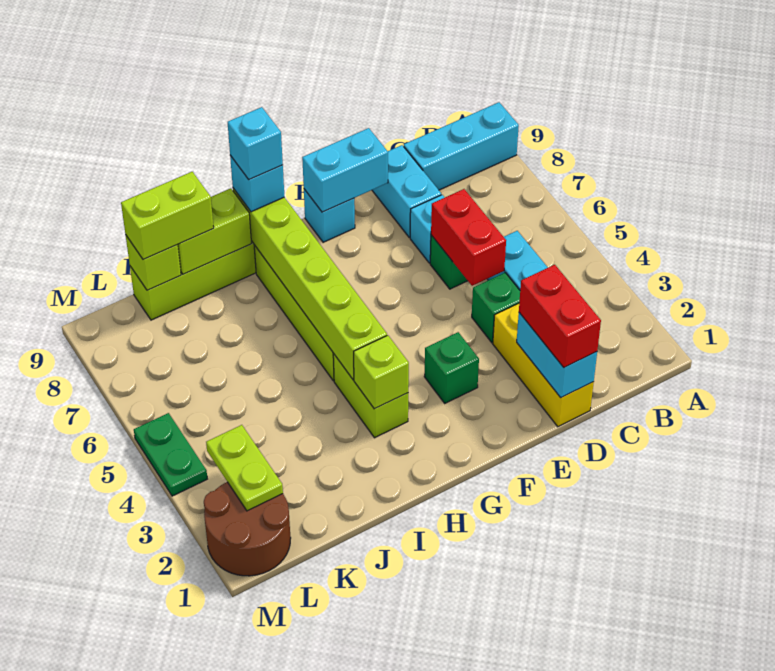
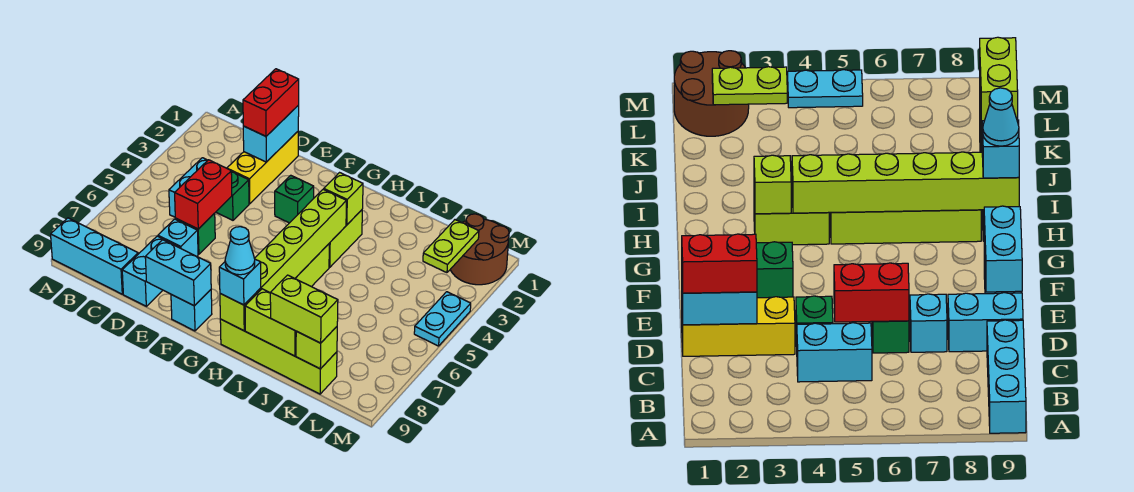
cyan 1x1 brick [228,107,283,180] -> cyan 1x1 cone [225,227,255,275]
green 1x2 plate [134,413,207,496] -> cyan 1x2 plate [414,292,471,346]

